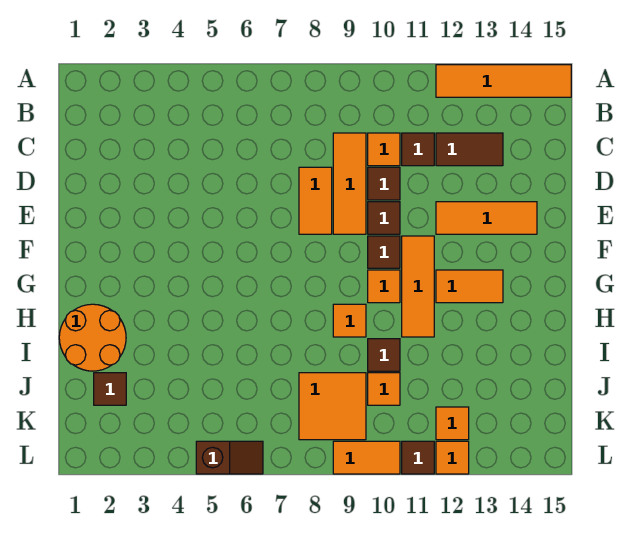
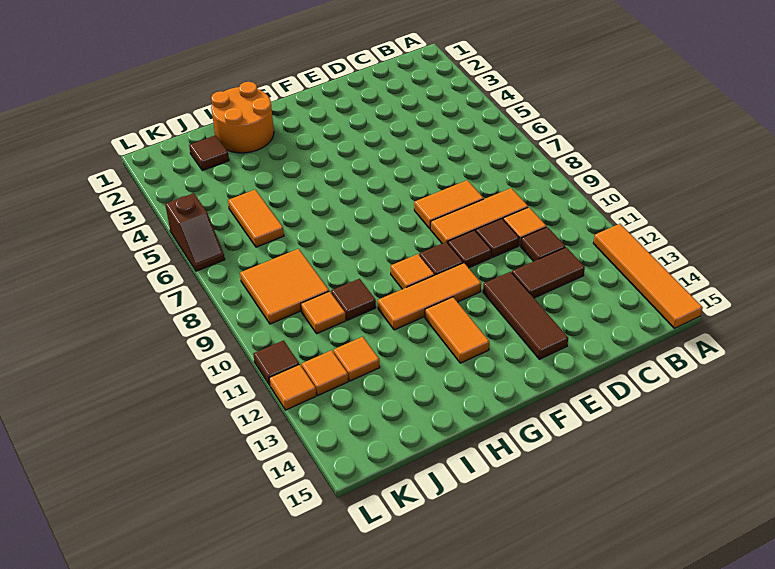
brown 1x2 tile [436,133,503,166] -> brown 1x2 tile turned to [512,247,585,298]
orange 1x3 tile [436,202,537,234] -> brown 1x3 tile [483,272,568,359]
orange 1x1 tile [333,304,366,337] -> orange 1x1 tile moved to [333,337,380,381]
orange 1x2 tile [333,441,400,474] -> orange 1x2 tile moved to [228,190,284,247]

